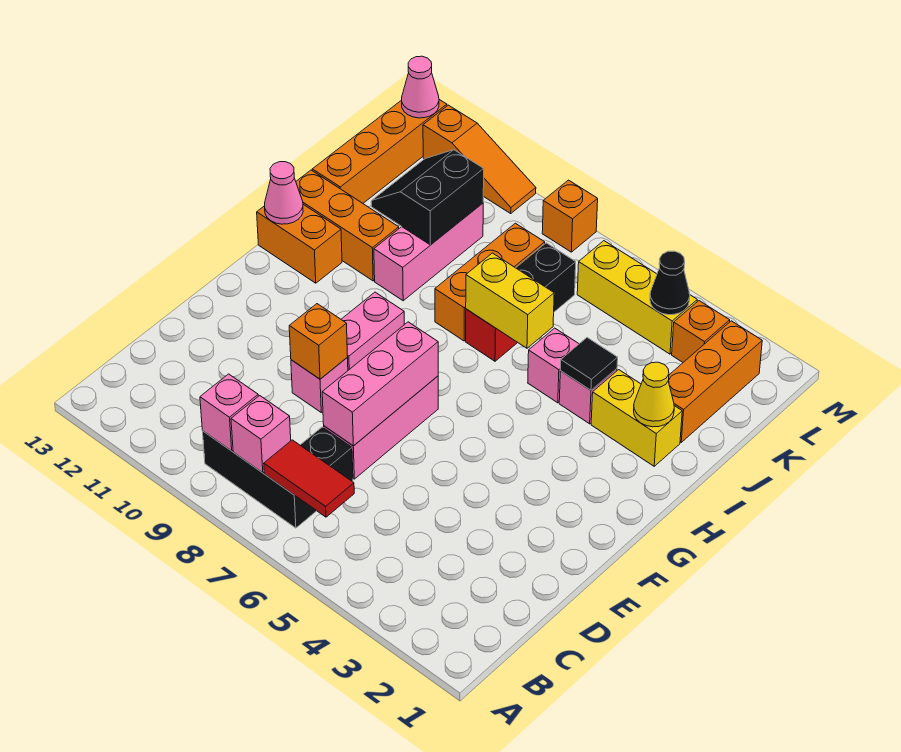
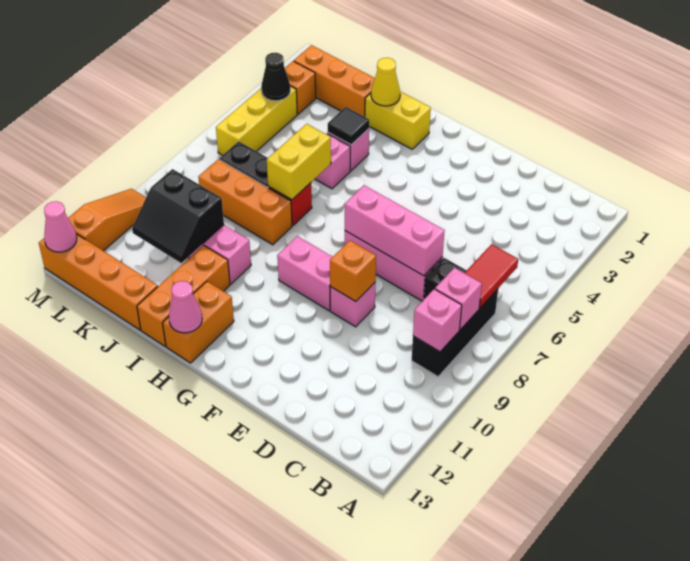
yellow 1x2 brick [591,370,682,466] -> yellow 1x2 brick turned to [365,92,431,149]
orange 1x1 brick [542,180,598,252] -> none

